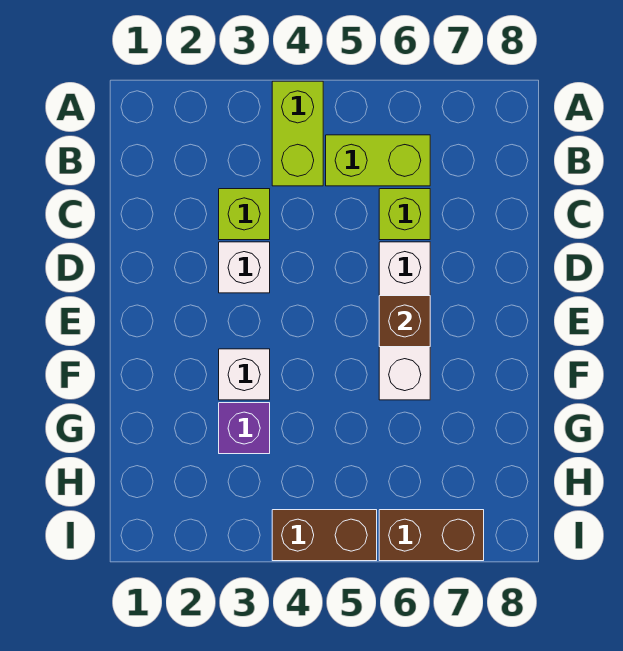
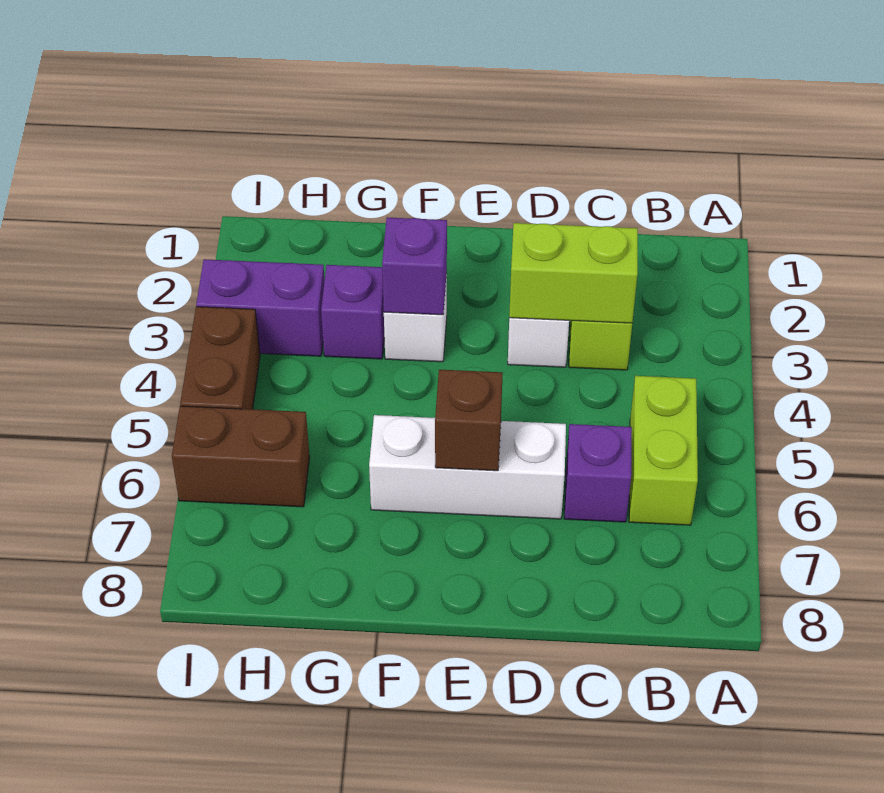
lime 1x2 brick [272,81,323,186] -> lime 1x2 brick moved to [509,223,638,323]
lime 1x1 brick [379,189,430,240] -> purple 1x1 brick [564,424,632,522]
none -> purple 1x1 brick [382,217,447,315]
none -> purple 1x2 brick [196,259,324,356]
brown 1x2 brick [379,510,484,561] -> brown 1x2 brick turned to [172,406,310,507]

